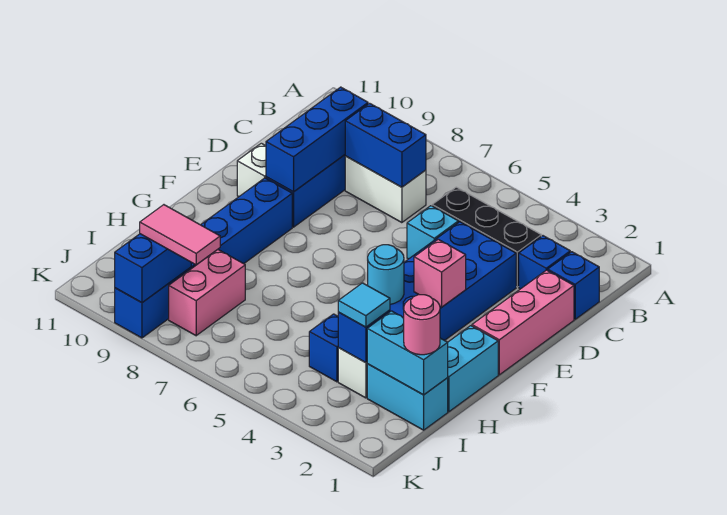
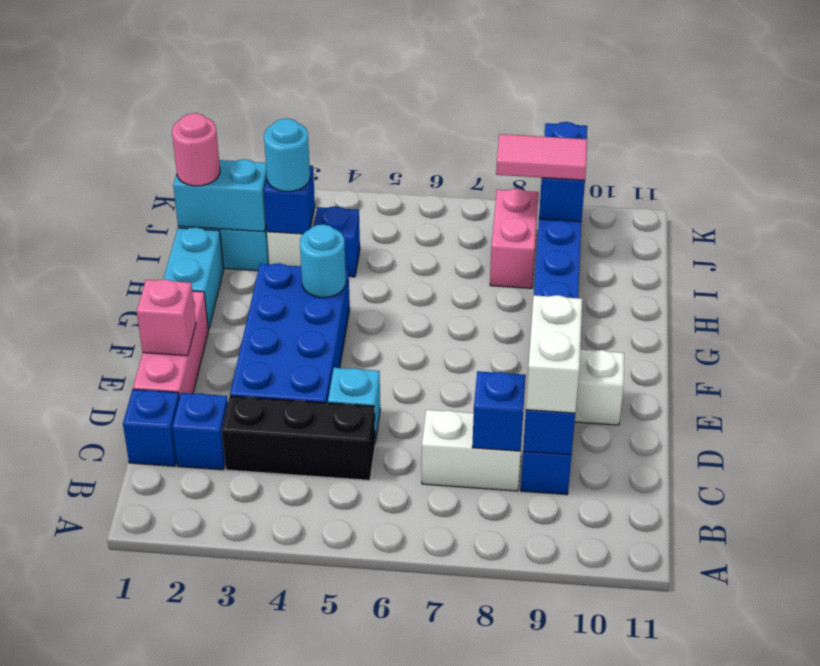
blue 1x2 brick [345,103,426,187] -> blue 1x1 brick [472,371,526,451]
none -> white 1x2 brick [526,295,582,413]
pink 1x1 brick [414,239,466,307] -> pink 1x1 brick moved to [137,279,196,356]
cyan 1x1 tile [338,283,390,327] -> cyan 1x1 round brick [264,118,310,192]

